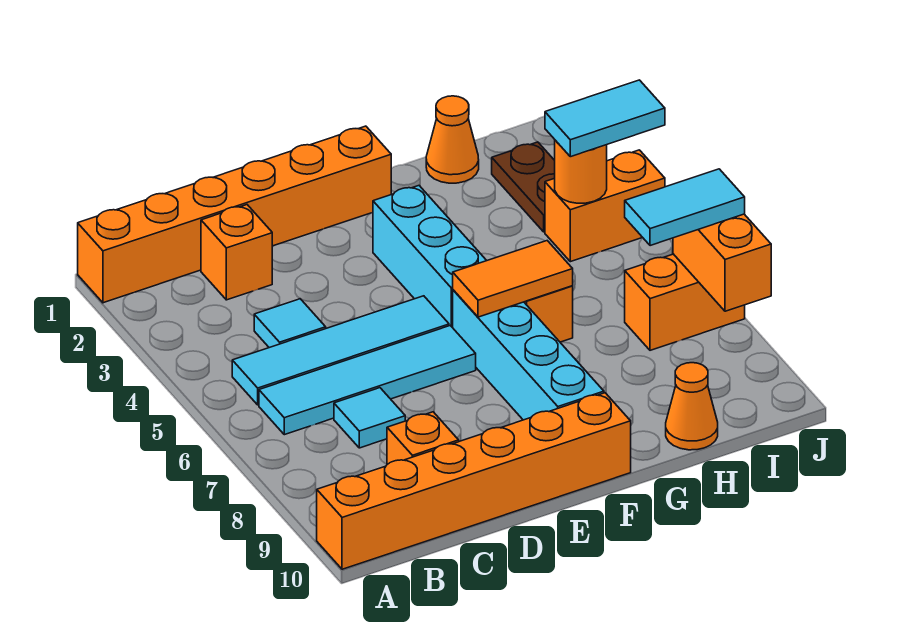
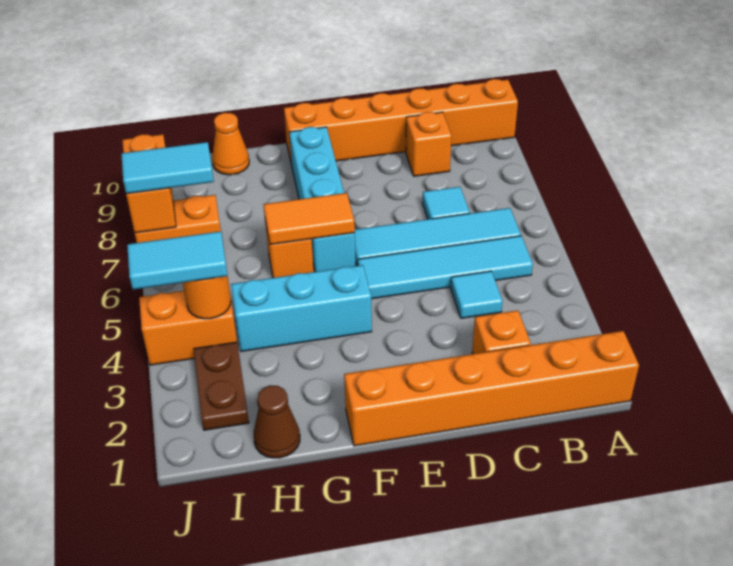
cyan 1x3 brick [373,186,487,328] -> cyan 1x3 brick turned to [231,265,372,351]
orange 1x1 cone [426,96,479,183] -> brown 1x1 cone [254,386,300,458]

